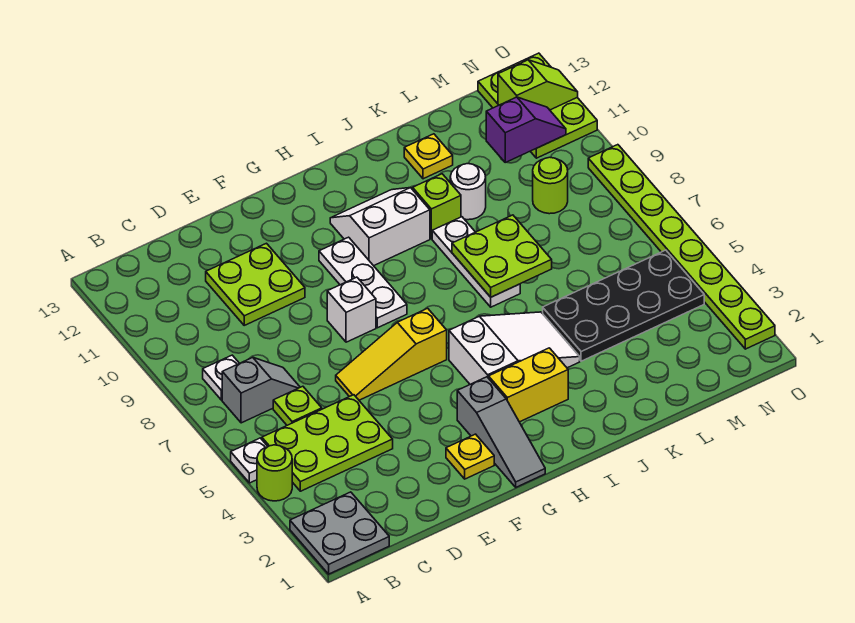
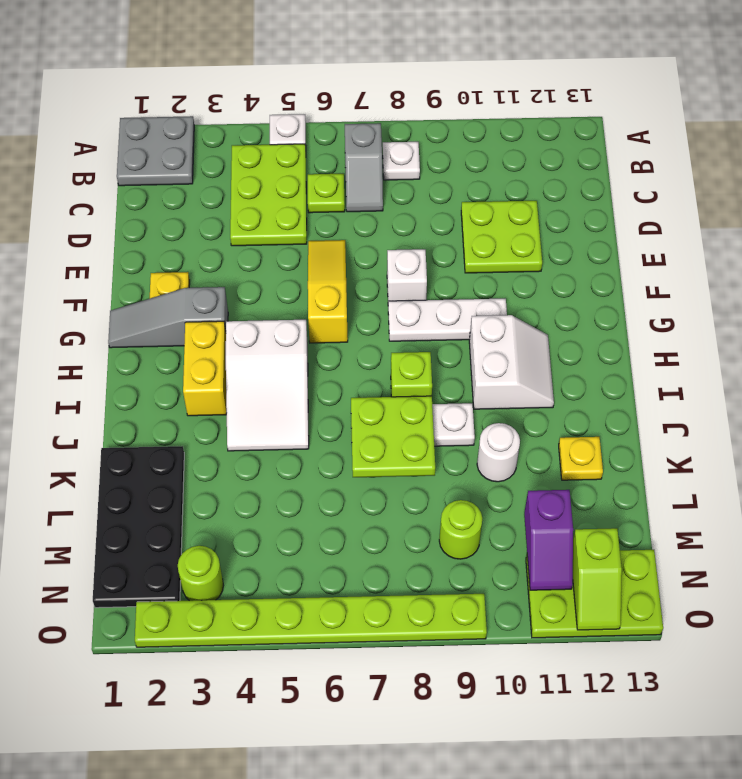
lime 1x1 round brick [257,445,292,501] -> lime 1x1 round brick moved to [178,546,223,601]
lime 1x1 brick [413,174,461,239] -> lime 1x1 brick moved to [391,352,432,397]
black 2x4 plate [543,250,704,361] -> black 2x4 plate moved to [93,446,184,608]

